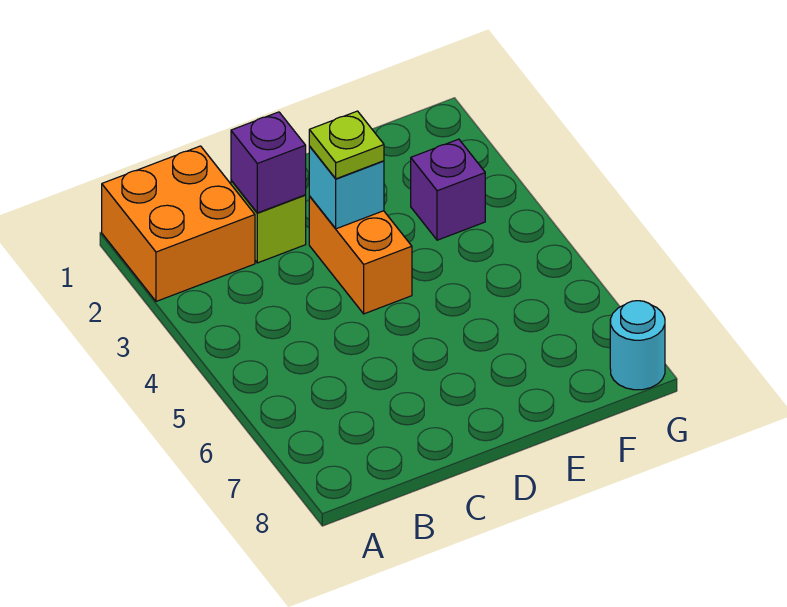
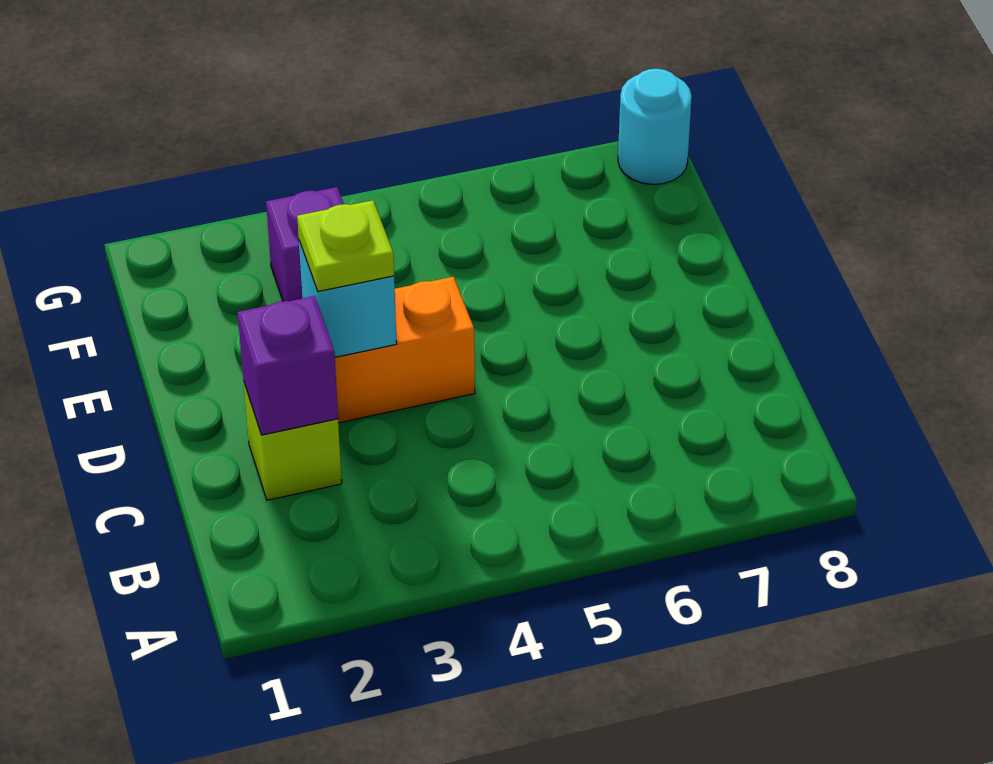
orange 2x2 brick [102,146,255,301] -> none

